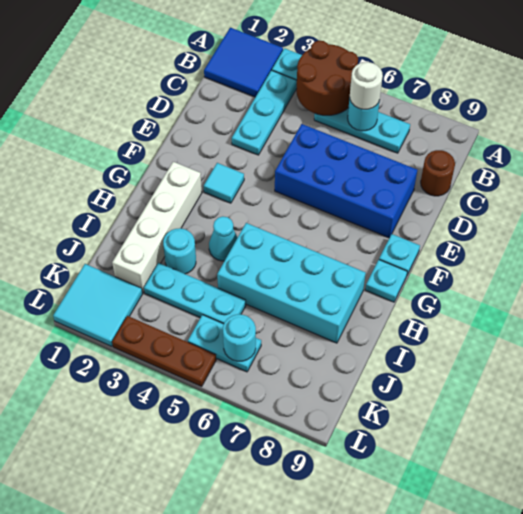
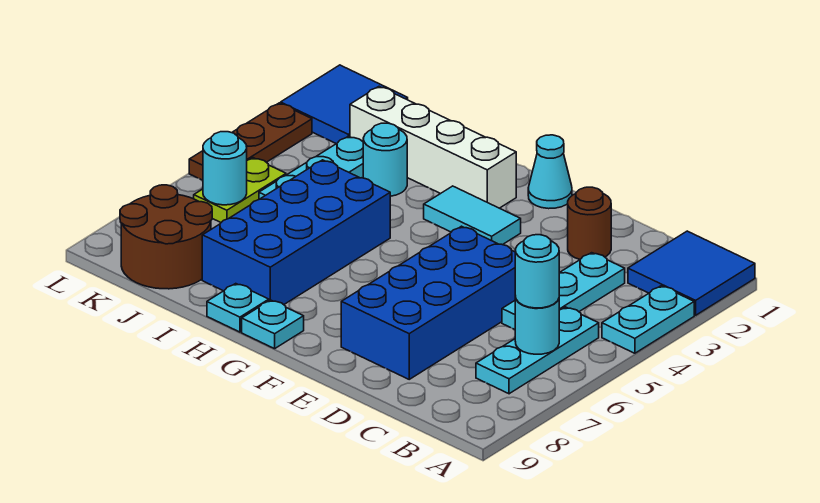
brown 2x2 round brick [296,41,358,115] -> brown 2x2 round brick moved to [120,185,212,289]
cyan 1x3 plate [232,70,297,155] -> cyan 1x3 plate turned to [502,253,625,329]
white 1x1 round brick [350,62,383,109] -> cyan 1x1 round brick [515,235,559,308]
brown 1x1 round brick [421,150,455,196] -> brown 1x1 round brick moved to [568,187,611,259]
cyan 1x1 tile [204,163,244,203] -> cyan 1x2 tile [424,186,521,245]
cyan 1x1 plate [379,234,420,275] -> cyan 1x1 plate moved to [207,284,269,332]
cyan 1x1 cone [209,216,238,261] -> cyan 1x1 cone moved to [528,135,572,209]
cyan 2x4 brick [217,223,366,343] -> blue 2x4 brick [202,160,390,305]
cyan 2x2 tile [53,264,142,346] -> blue 2x2 tile [281,65,408,144]
cyan 1x2 plate [188,315,261,372] -> lime 1x2 plate [194,158,286,222]

